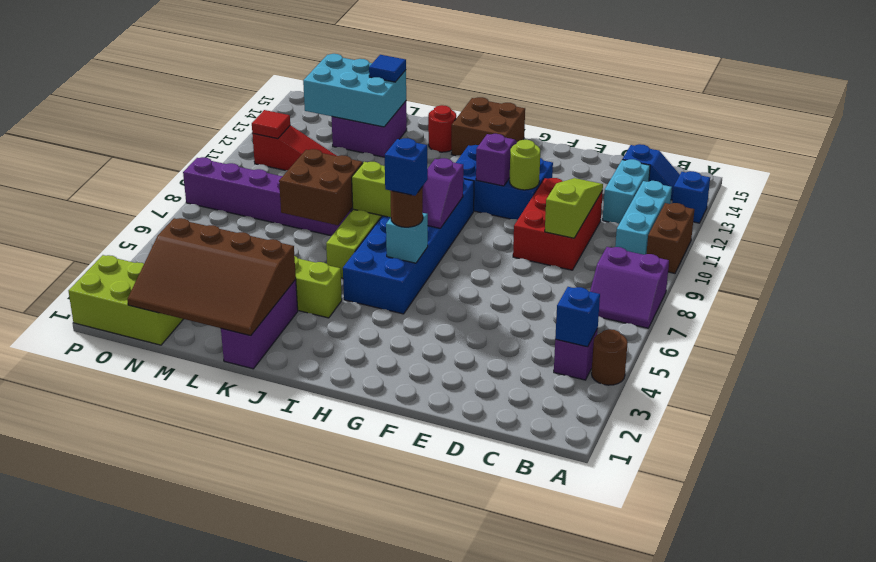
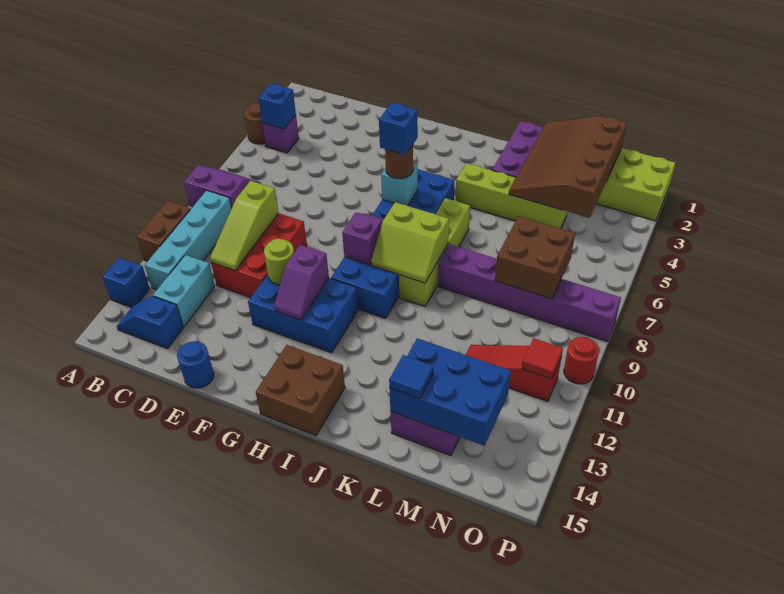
cyan 1x3 brick [615,181,672,255] -> cyan 1x4 brick [145,190,232,290]
none -> blue 1x1 round brick [177,341,214,388]
red 1x1 round brick [428,105,456,152] -> red 1x1 round brick moved to [564,337,599,384]
brown 3x4 slope [127,218,296,336] -> brown 3x4 slope turned to [509,116,627,218]
brown 2x2 brick [279,149,363,225] -> brown 2x2 brick moved to [495,216,575,299]
cyan 2x3 brick [303,54,406,127] -> blue 2x3 brick [389,338,511,446]

